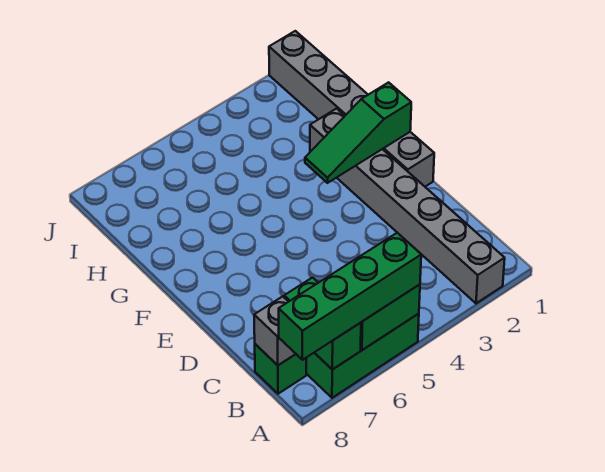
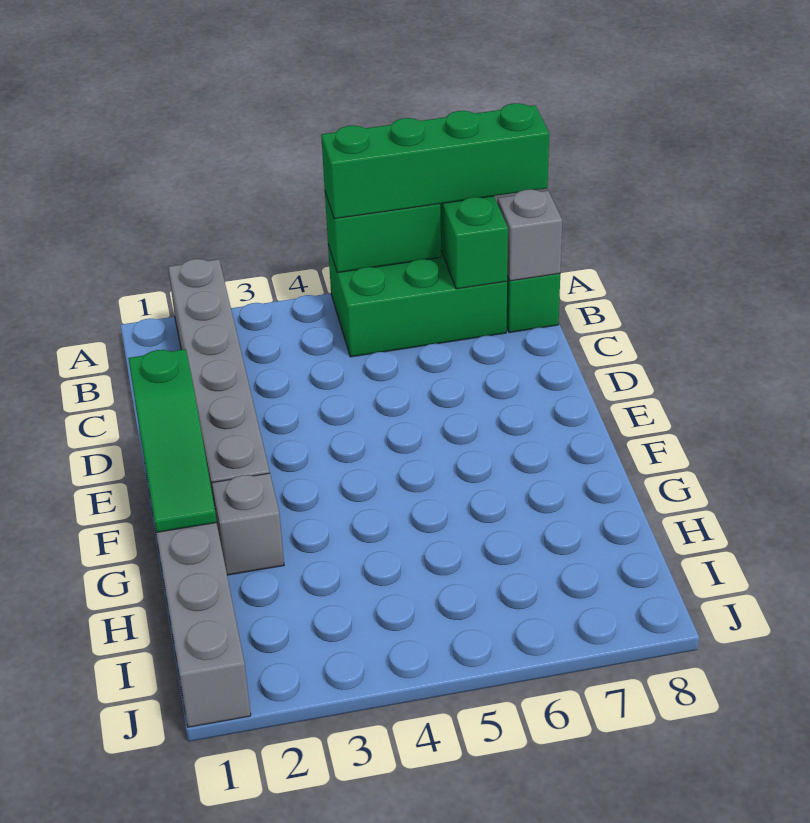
green 1x3 slope [305,82,411,183] -> green 1x3 slope turned to [128,349,217,532]

